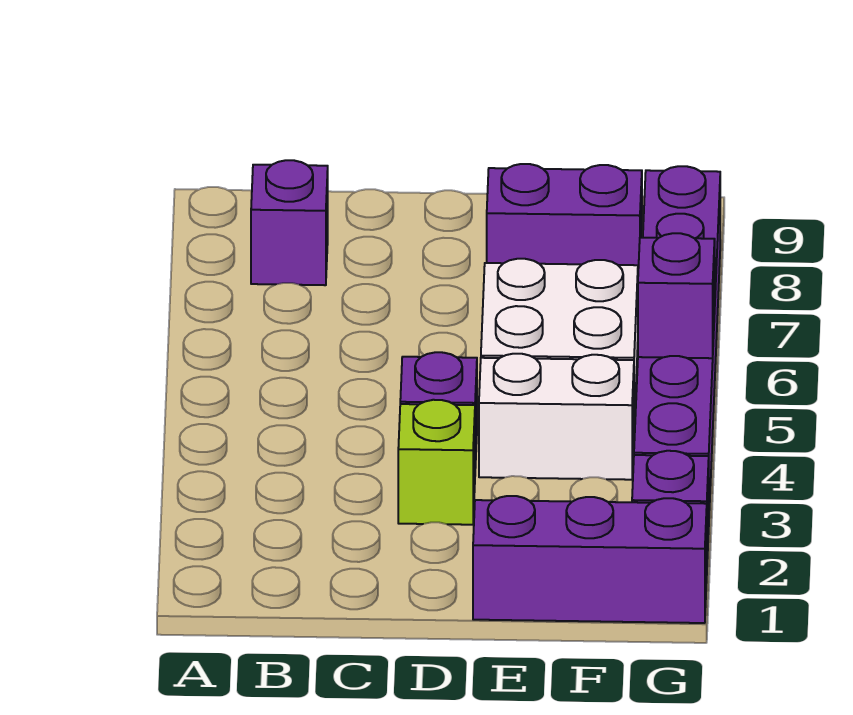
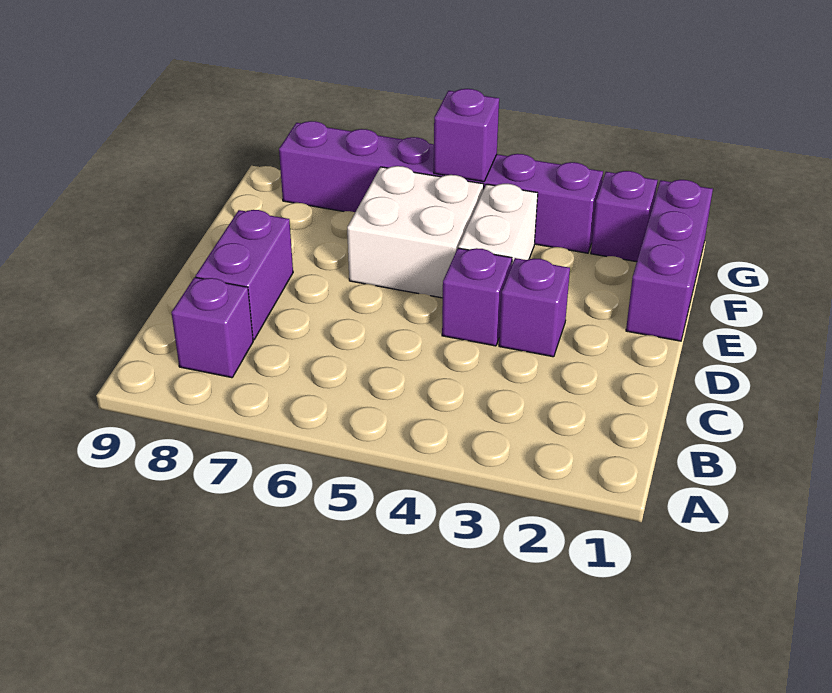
lime 1x1 brick [398,400,475,525] -> purple 1x1 brick [499,258,570,357]
purple 1x2 brick [487,164,642,268] -> purple 1x2 brick moved to [196,210,293,340]

